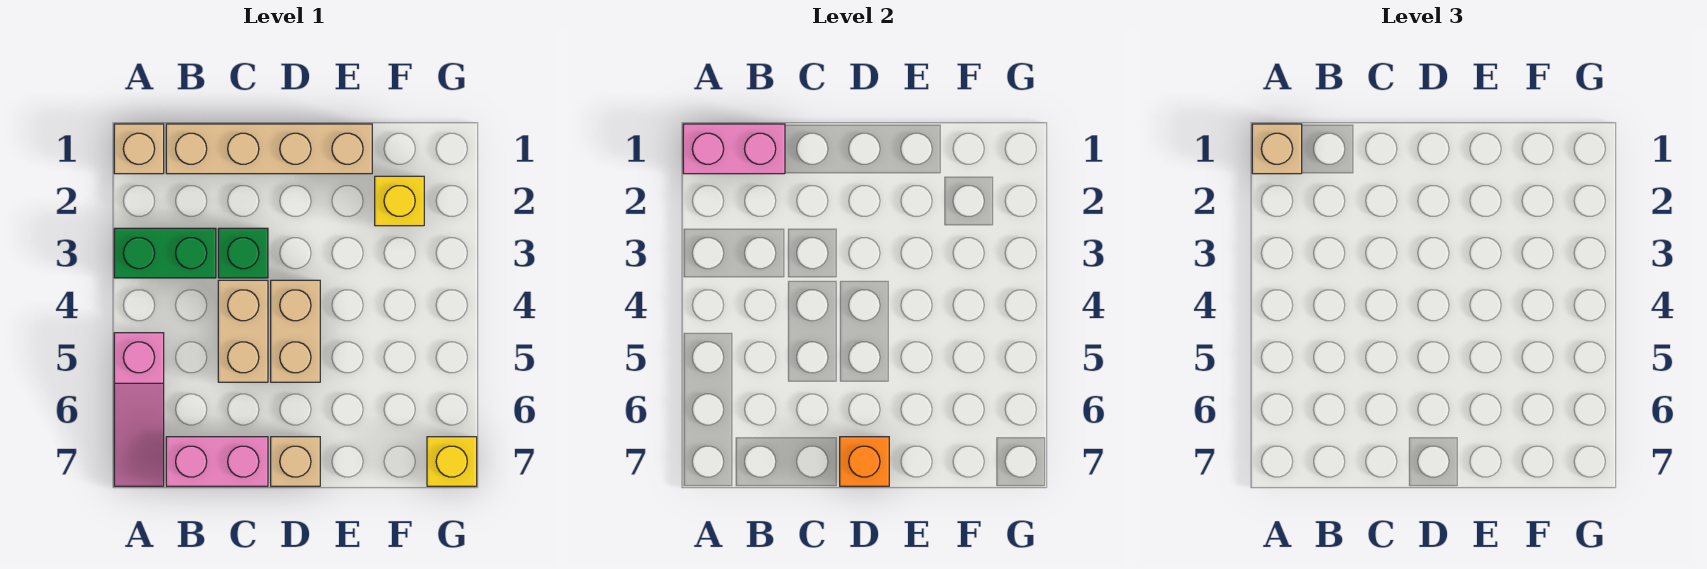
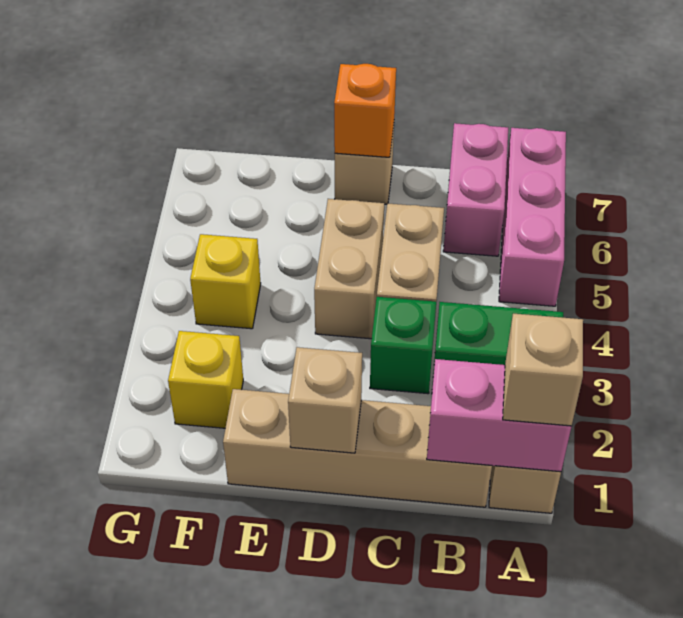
pink 1x3 slope [114,333,164,486] -> pink 1x3 brick [499,128,566,306]
pink 1x2 brick [166,437,268,486] -> pink 1x2 brick turned to [443,123,508,256]
none -> tan 1x1 brick [288,347,362,453]
yellow 1x1 brick [427,437,477,486] -> yellow 1x1 brick moved to [190,234,261,329]

